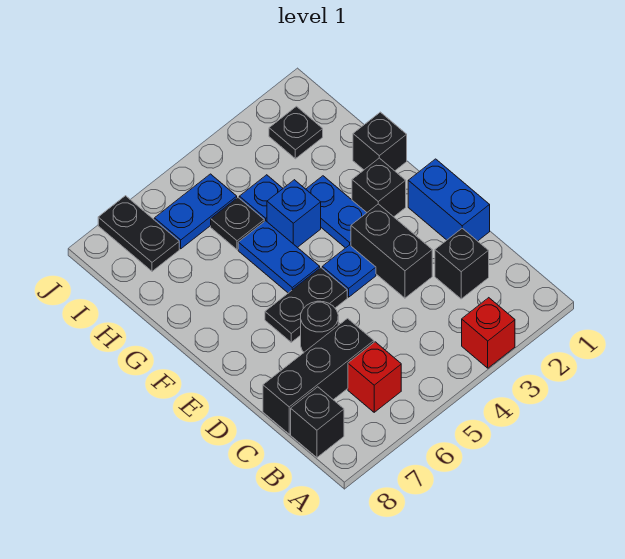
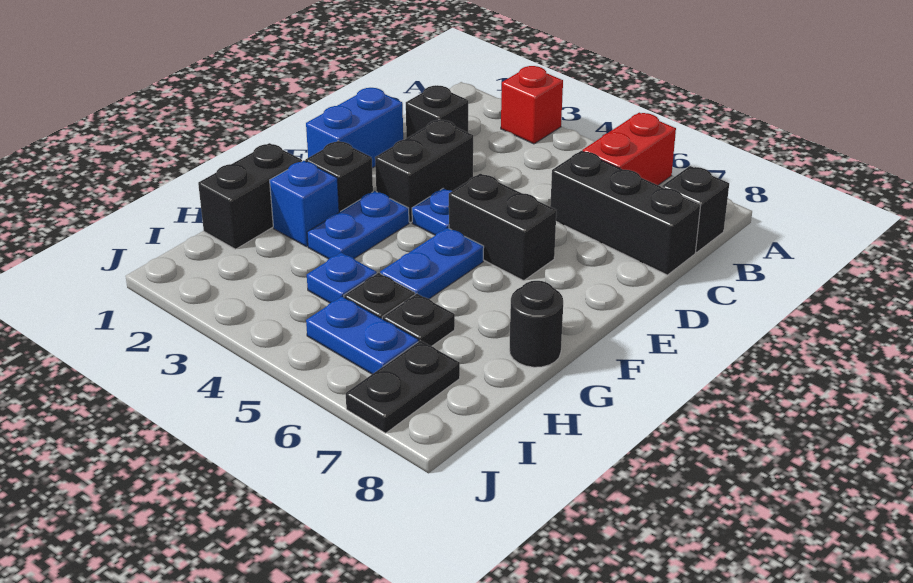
red 1x1 brick [348,342,401,412] -> red 1x2 brick [582,113,676,185]
black 1x1 round brick [301,301,338,352] -> black 1x1 round brick moved to [510,281,563,367]
black 1x2 plate [265,268,347,342] -> black 1x2 brick [449,174,556,281]
black 1x1 brick [353,112,407,171] -> black 1x2 brick [198,143,302,249]
blue 1x1 brick [267,180,321,248] -> blue 1x1 brick moved to [270,161,339,247]
black 1x1 plate [269,106,323,159] -> black 1x1 plate moved to [382,294,455,346]

